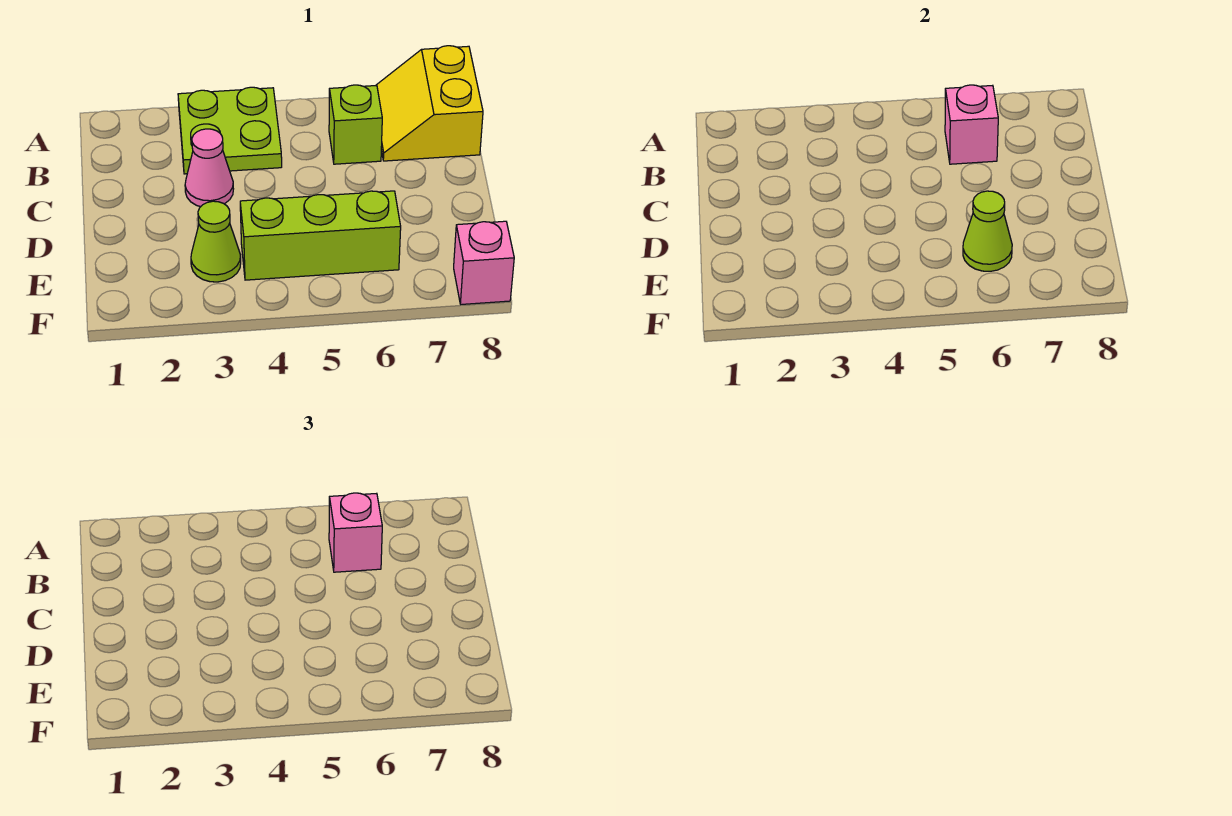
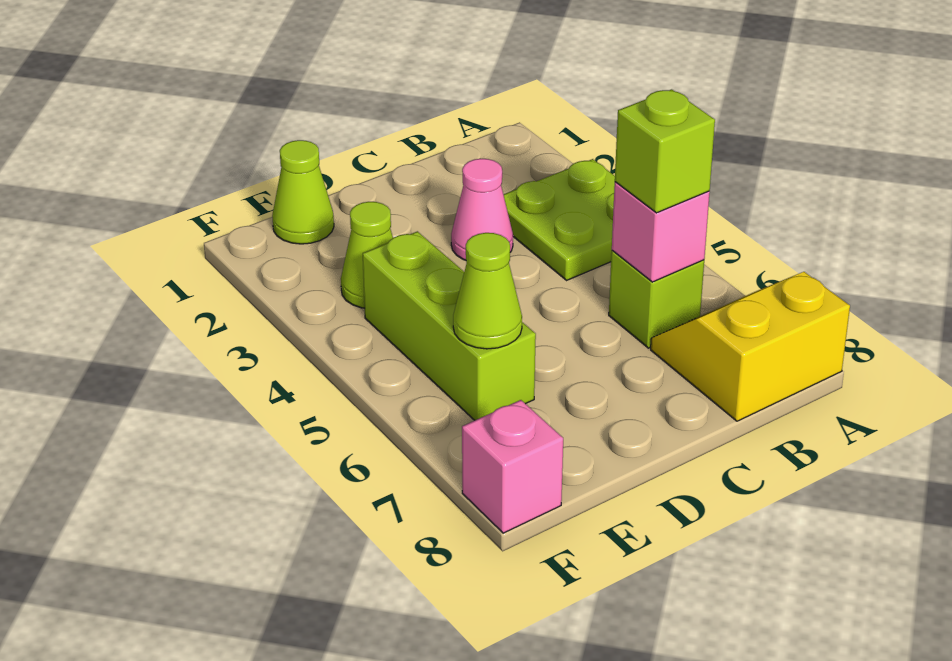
pink 1x1 brick [329,493,382,572] -> lime 1x1 brick [615,89,715,213]
none -> lime 1x1 cone [272,140,334,244]

